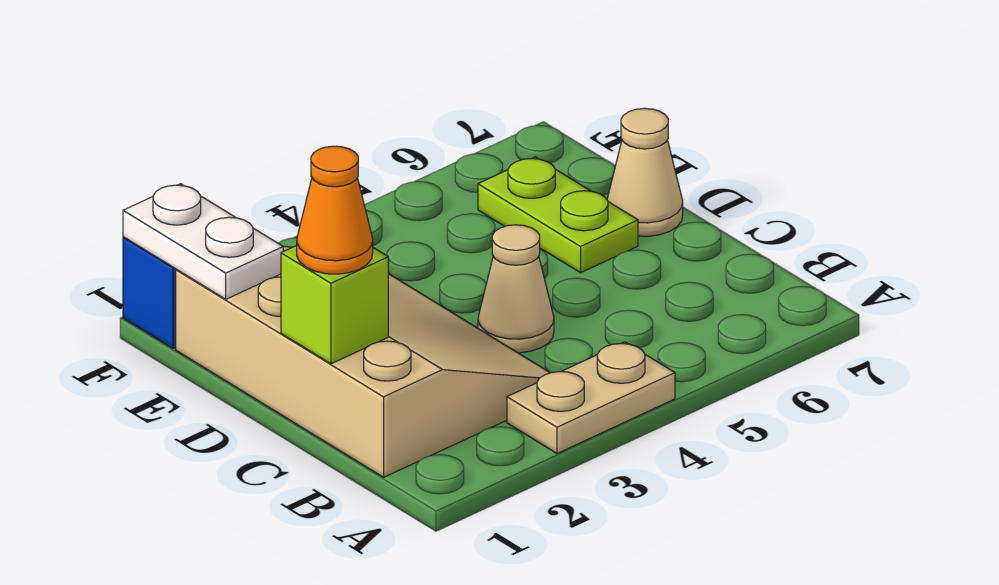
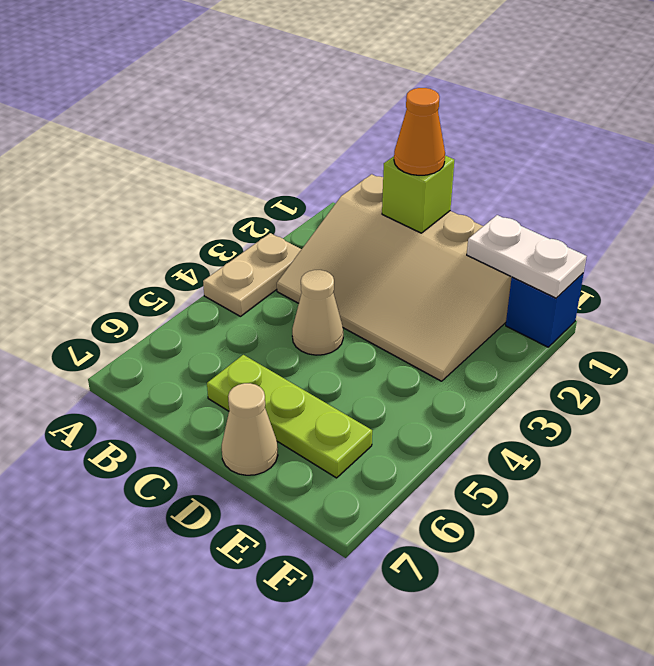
lime 1x2 plate [478,157,638,273] -> lime 1x3 plate [207,355,372,478]

